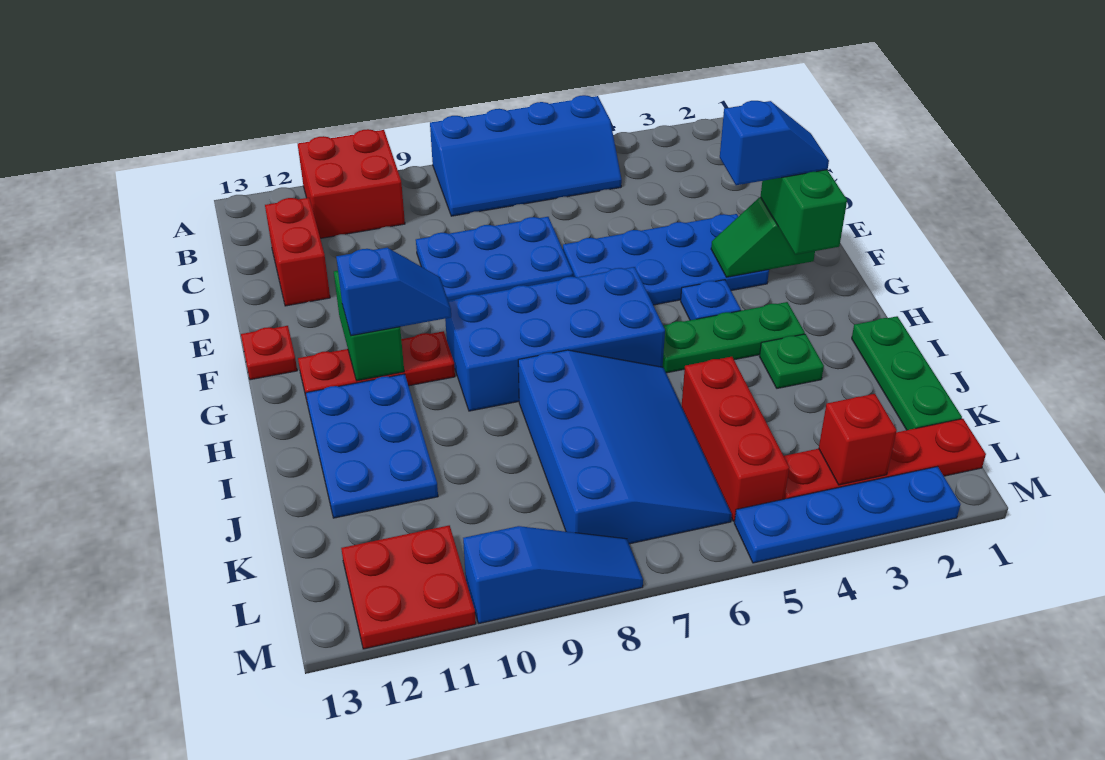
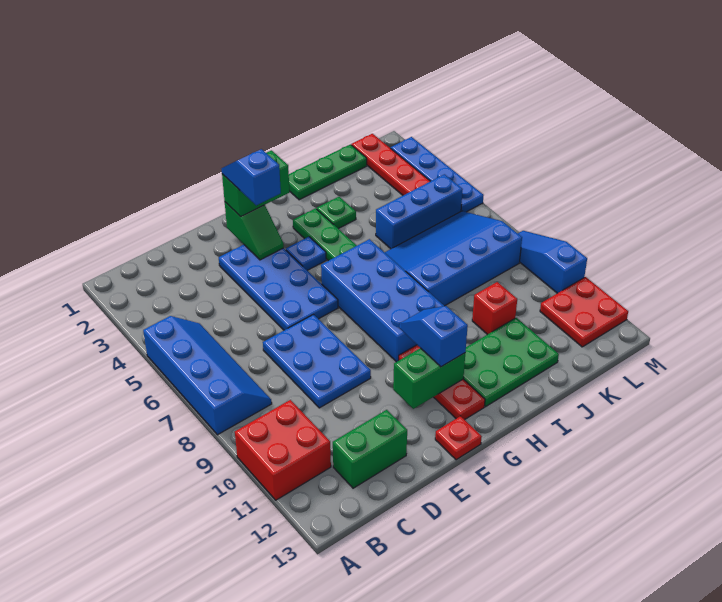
red 1x2 brick [265,198,330,306] -> green 1x2 brick [333,410,407,488]
blue 2x3 plate [306,374,438,518] -> green 2x3 plate [463,318,559,407]
red 1x3 brick [682,357,789,521] -> blue 1x3 brick [376,174,463,249]
red 1x1 brick [819,394,897,485] -> red 1x1 brick moved to [472,282,517,335]

